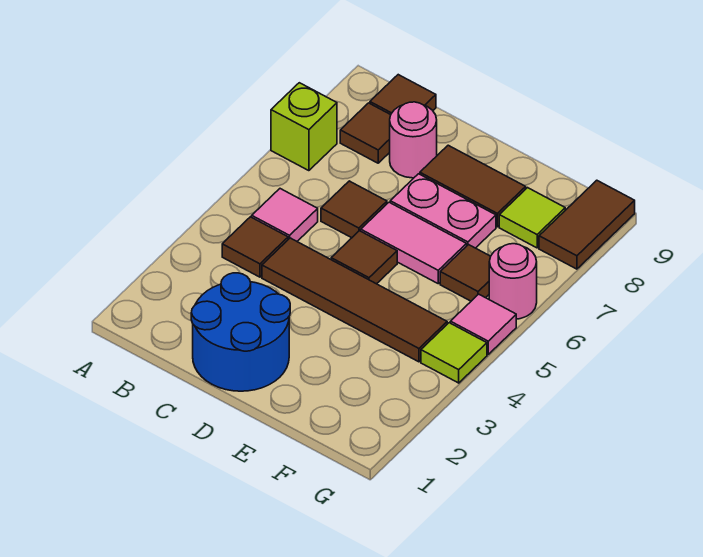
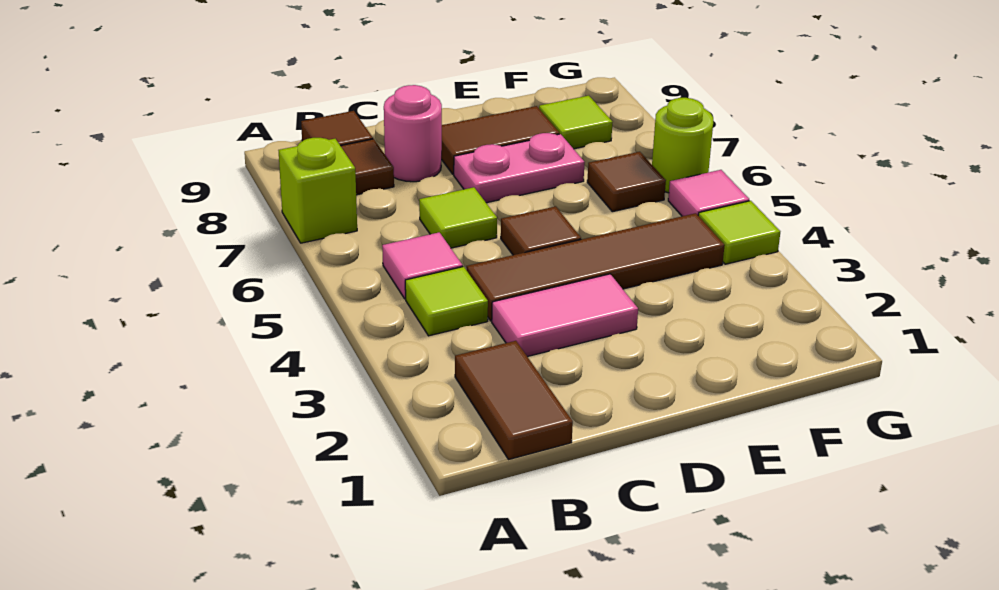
brown 1x1 tile [222,217,288,277] -> lime 1x1 tile [405,267,488,336]
blue 2x2 round brick [191,273,290,391] -> none
brown 1x1 tile [321,181,387,238] -> lime 1x1 tile [419,187,497,248]
pink 1x2 tile [361,202,467,284] -> pink 1x2 tile moved to [492,274,638,357]
pink 1x1 round brick [489,244,537,319] -> lime 1x1 round brick [652,98,713,193]
brown 1x2 tile [539,180,635,269] -> brown 1x2 tile moved to [455,341,573,460]

